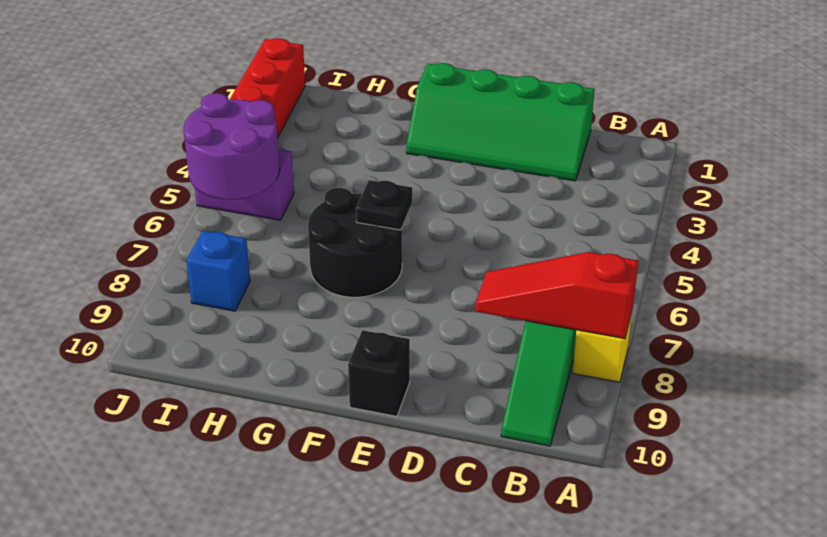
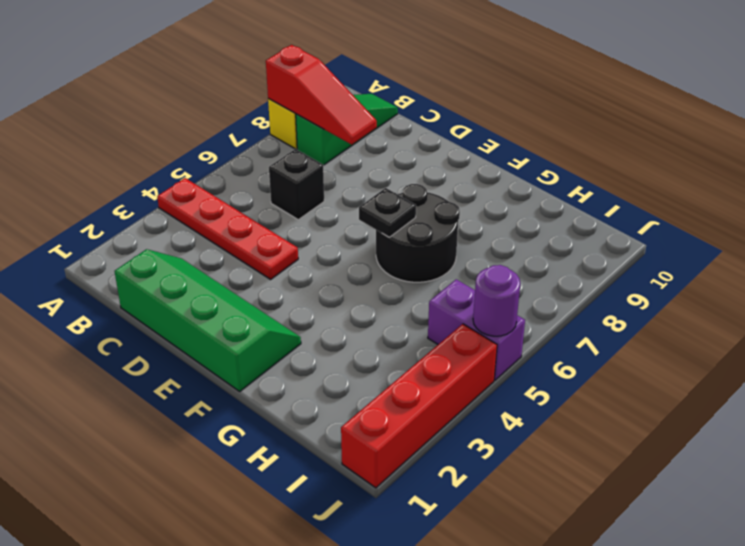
none -> red 1x4 plate [157,178,298,279]
black 1x1 brick [348,330,410,416] -> black 1x1 brick moved to [269,149,324,220]
purple 2x2 round brick [184,93,280,200] -> purple 1x1 round brick [473,265,520,336]
blue 1x1 brick [186,231,250,311] -> none

